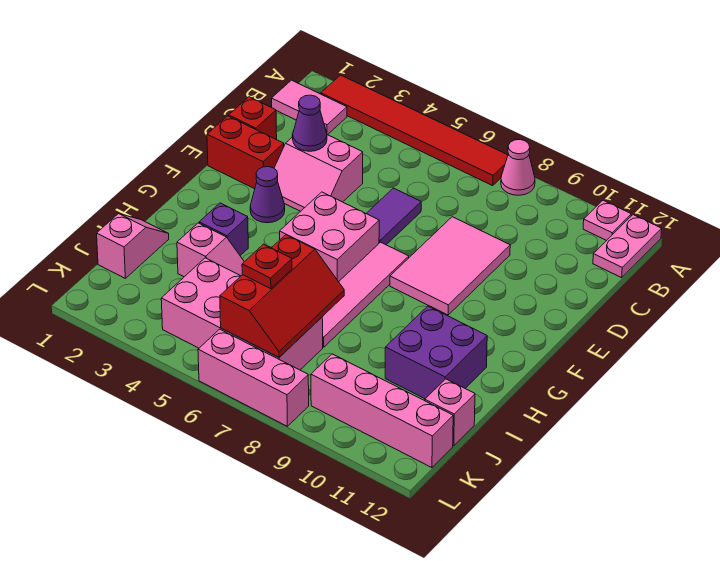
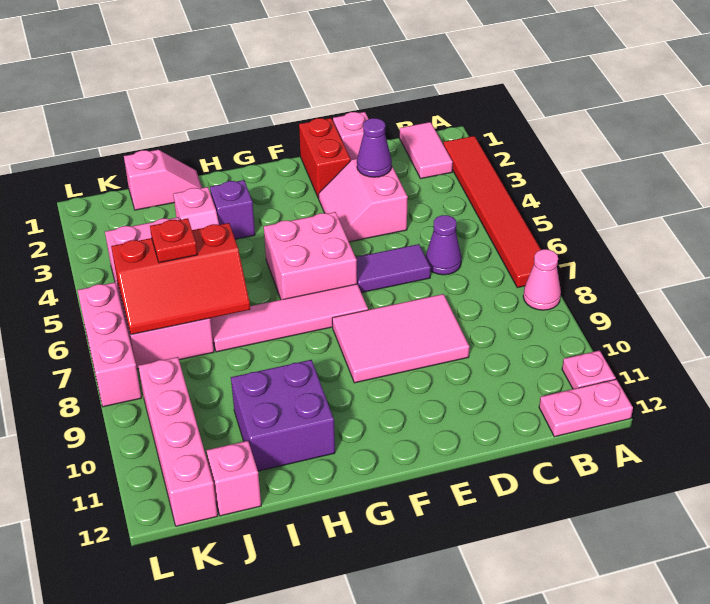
red 1x1 brick [229,97,277,140] -> pink 1x1 brick [333,112,368,160]
purple 1x1 cone [250,167,285,223] -> purple 1x1 cone moved to [426,215,462,275]

